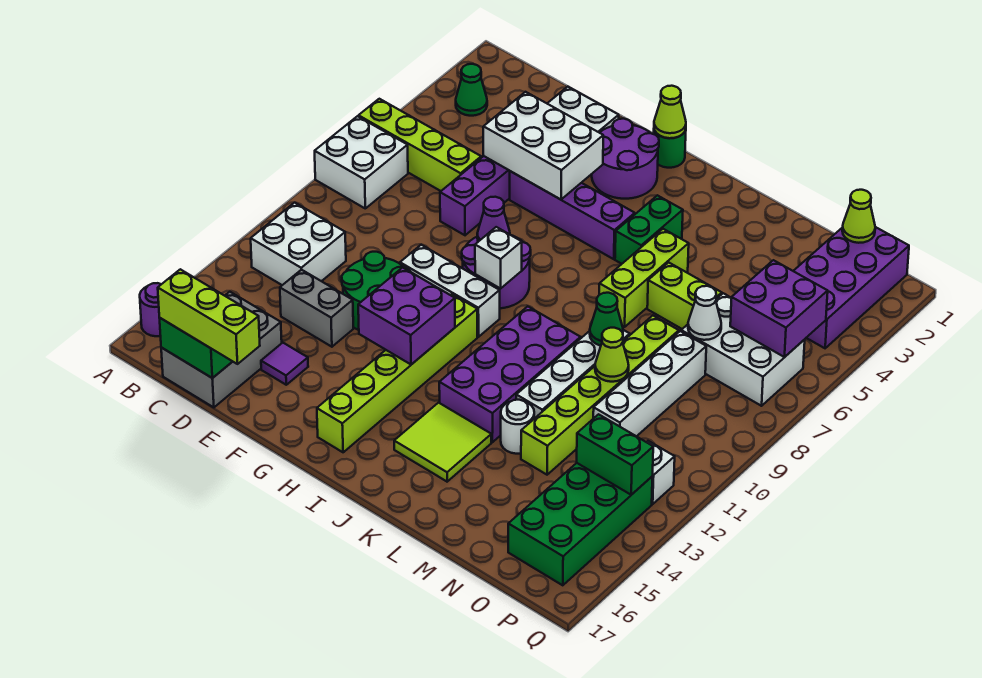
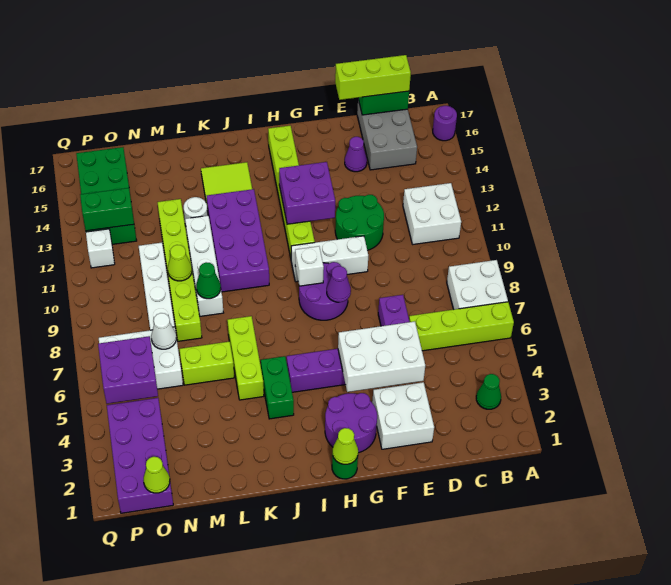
grey 1x2 brick [280,270,353,347] -> none
purple 1x1 tile [261,343,308,385] -> purple 1x1 cone [345,137,367,172]

